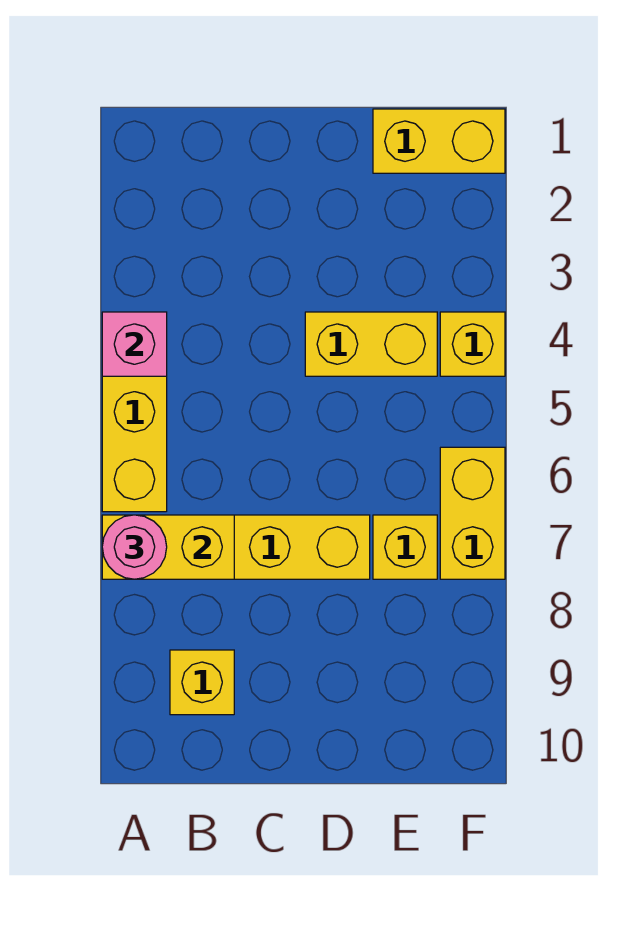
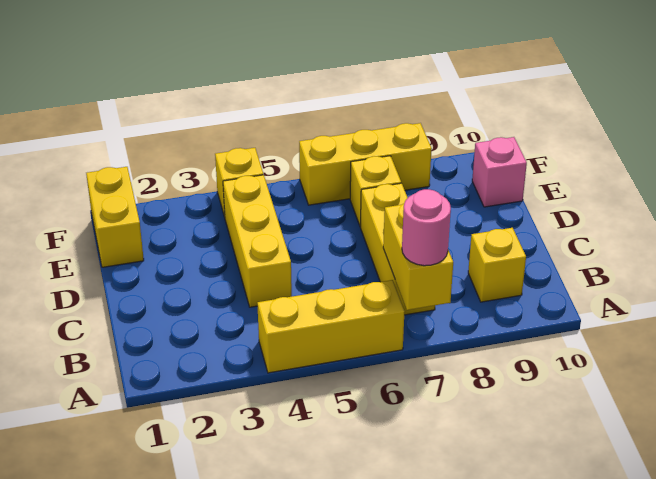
pink 1x1 brick [102,312,167,376] -> pink 1x1 brick moved to [472,137,527,207]
yellow 1x2 brick [305,312,437,376] -> yellow 1x3 brick [223,175,292,307]
yellow 1x2 brick [440,447,505,579] -> yellow 1x3 brick [299,123,432,205]

